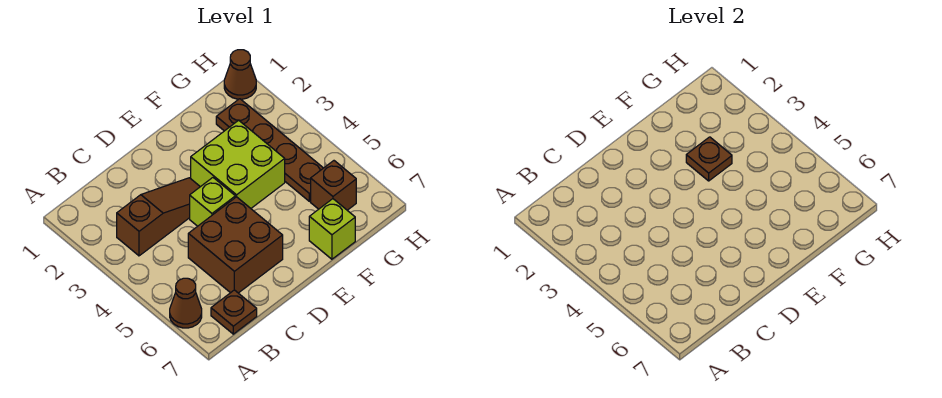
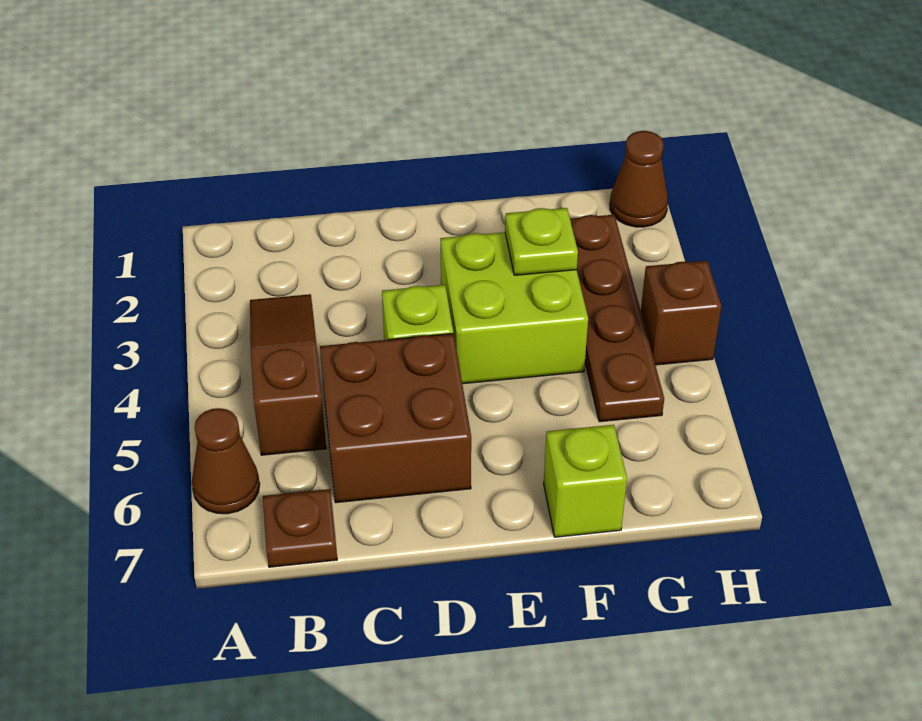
brown 1x3 slope [117,178,200,256] -> brown 1x3 slope turned to [250,294,326,455]
brown 1x1 plate [686,137,732,181] -> lime 1x1 plate [505,208,578,275]
brown 1x1 brick [311,161,356,210] -> brown 1x1 brick moved to [641,261,722,365]

